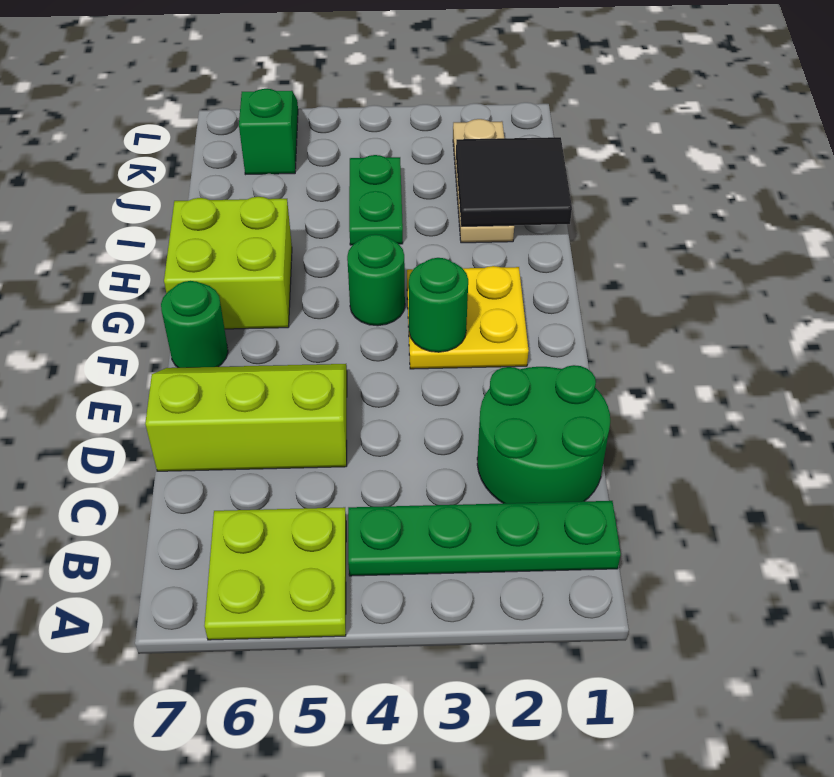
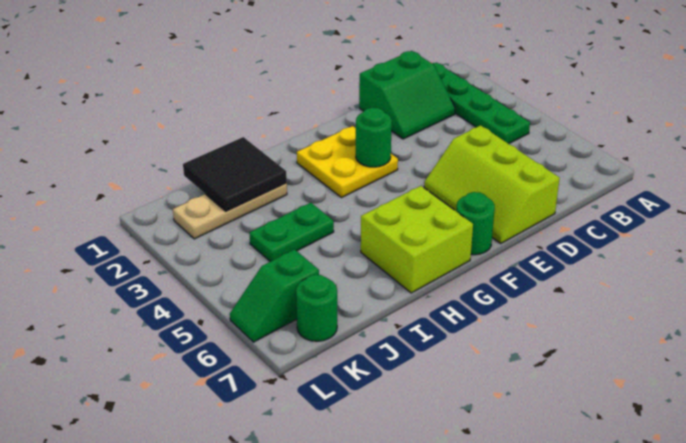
lime 2x2 plate [204,507,346,640] -> none
green 2x2 round brick [477,365,610,503] -> green 2x2 slope [359,51,455,139]
green 1x1 round brick [347,234,405,326] -> green 1x1 round brick moved to [296,275,337,341]

